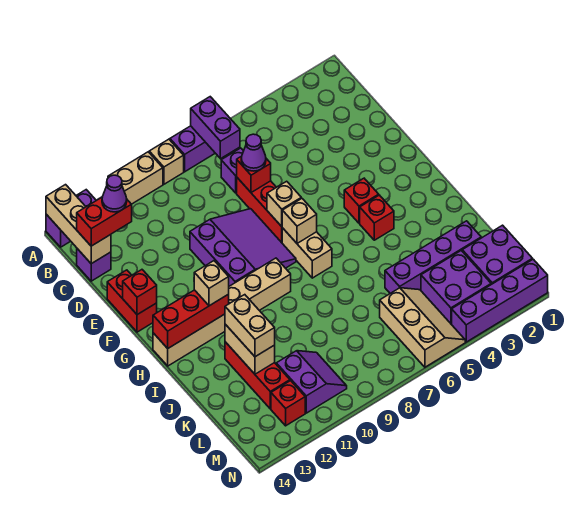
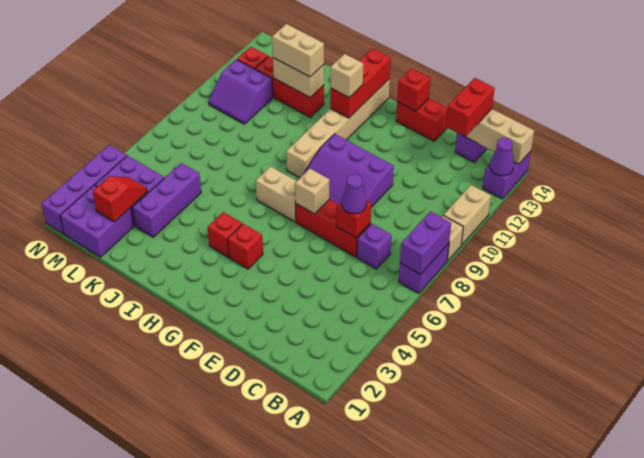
purple 1x2 brick [191,97,240,159] -> purple 1x2 brick turned to [400,211,451,275]
purple 1x1 cone [102,175,127,212] -> purple 1x1 cone moved to [490,138,514,176]
tan 1x1 brick [282,198,317,243] -> none
purple 1x4 brick [385,221,481,293] -> purple 1x3 brick [133,163,201,237]
none -> red 1x2 slope [93,176,147,222]
tan 2x3 slope [380,288,465,367] -> none

